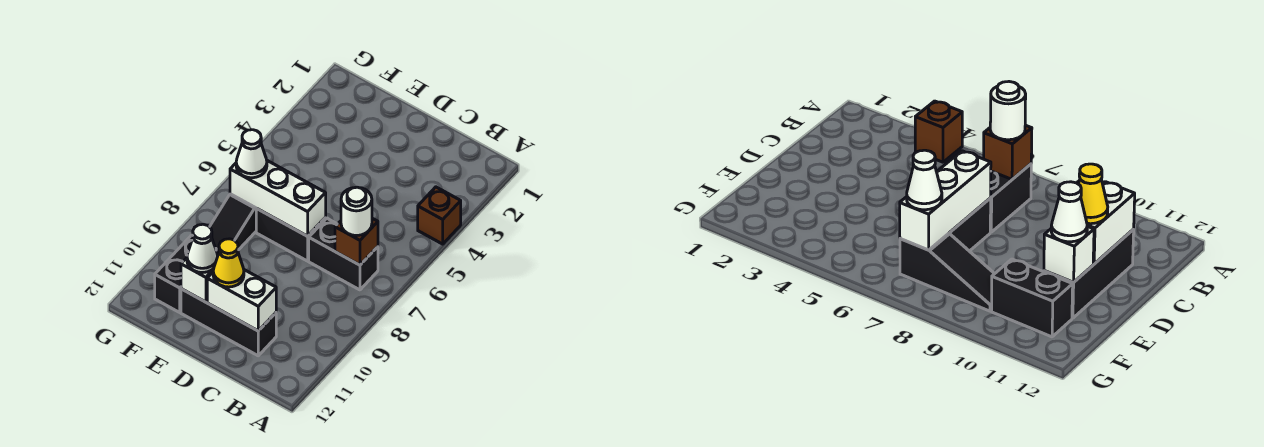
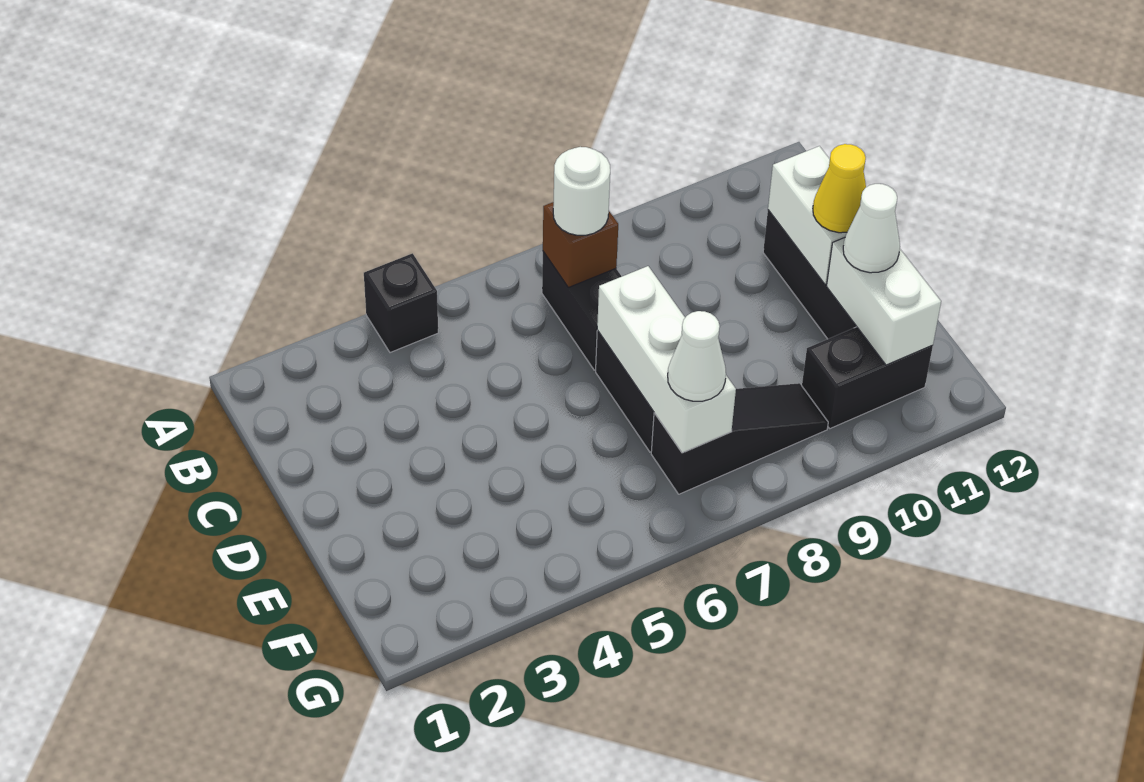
brown 1x1 brick [418,187,461,244] -> black 1x1 brick [364,253,438,353]
white 1x1 brick [181,258,214,302] -> white 1x2 brick [826,238,941,365]

